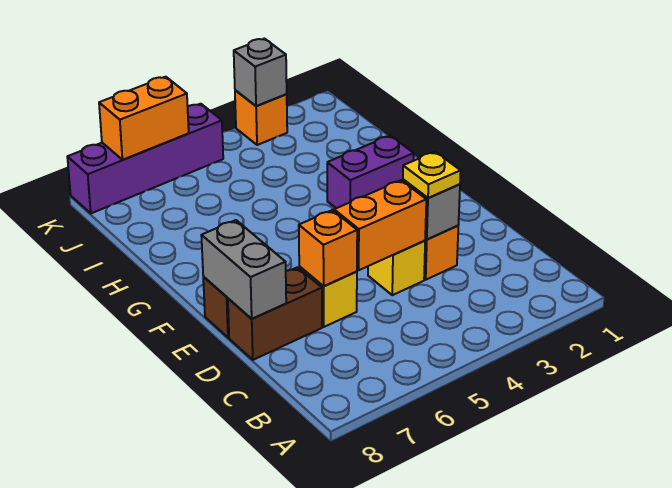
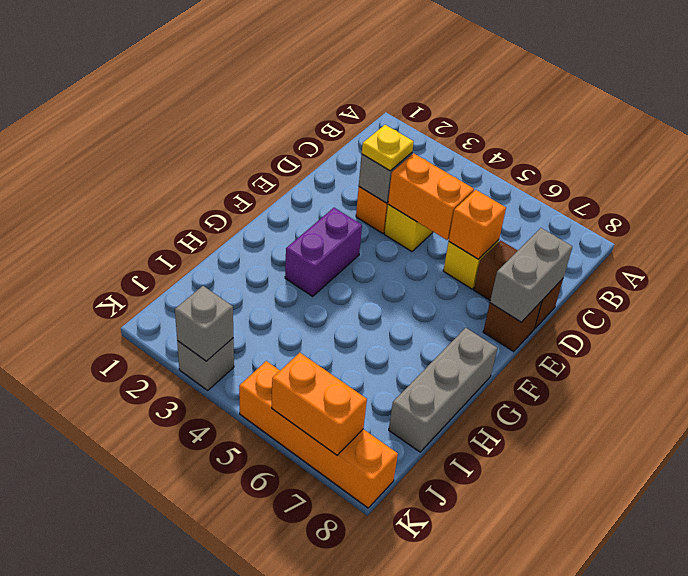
purple 1x2 brick [327,136,414,208] -> purple 1x2 brick turned to [285,208,362,296]
none -> grey 1x3 brick [389,328,497,452]
orange 1x1 brick [235,90,287,145] -> grey 1x1 brick [177,338,234,390]
purple 1x4 brick [67,104,223,213] -> orange 1x4 brick [239,361,398,508]

